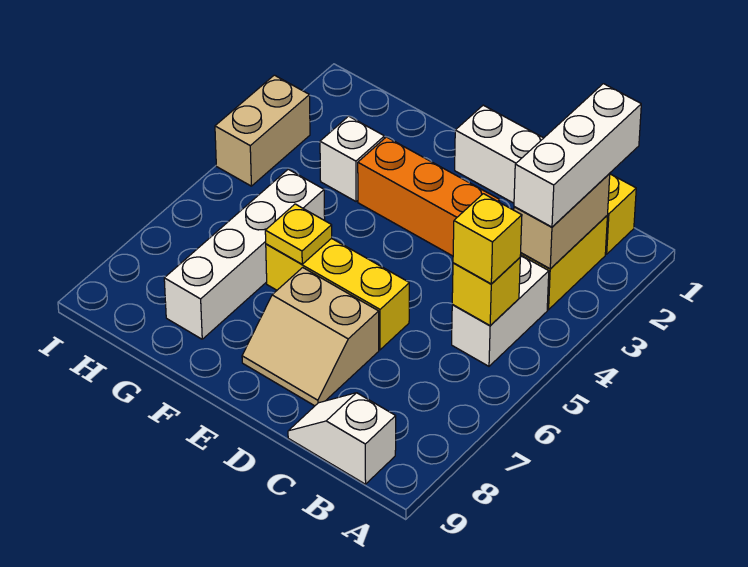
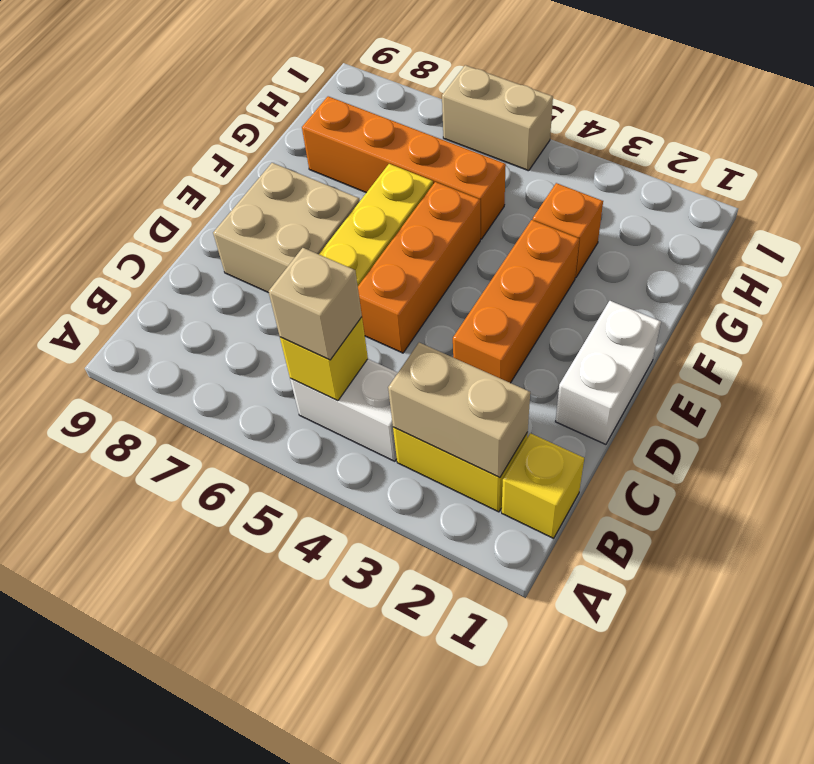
white 1x3 brick [514,84,641,227] -> none
yellow 1x1 brick [453,194,522,284] -> tan 1x1 brick [269,248,362,360]
white 1x2 slope [288,393,396,484] -> none
none -> orange 1x3 brick [358,182,480,353]
tan 2x2 slope [242,267,379,406] -> tan 2x2 brick [213,163,360,293]
yellow 1x1 plate [265,204,332,264] -> none
white 1x1 brick [320,116,384,201] -> orange 1x1 brick [533,183,603,278]
white 1x4 brick [164,169,325,339] -> orange 1x4 brick [302,96,506,239]
tan 1x2 brick [215,75,310,186] -> tan 1x2 brick moved to [442,65,553,171]

